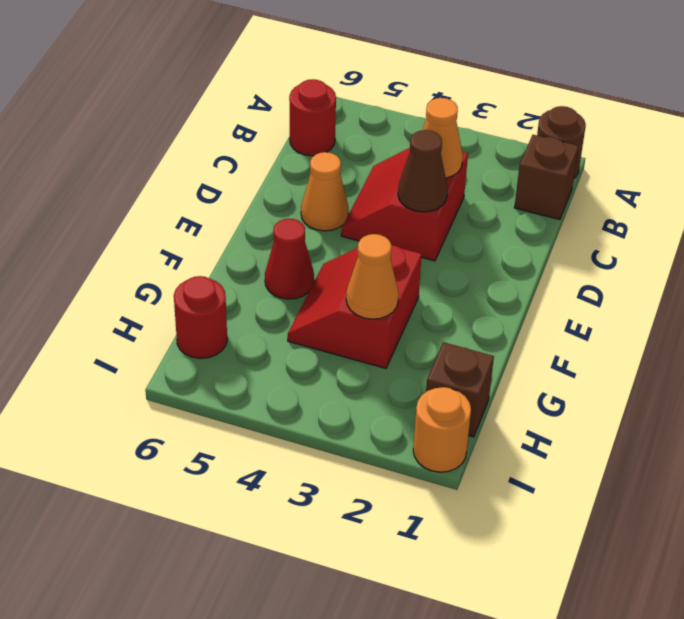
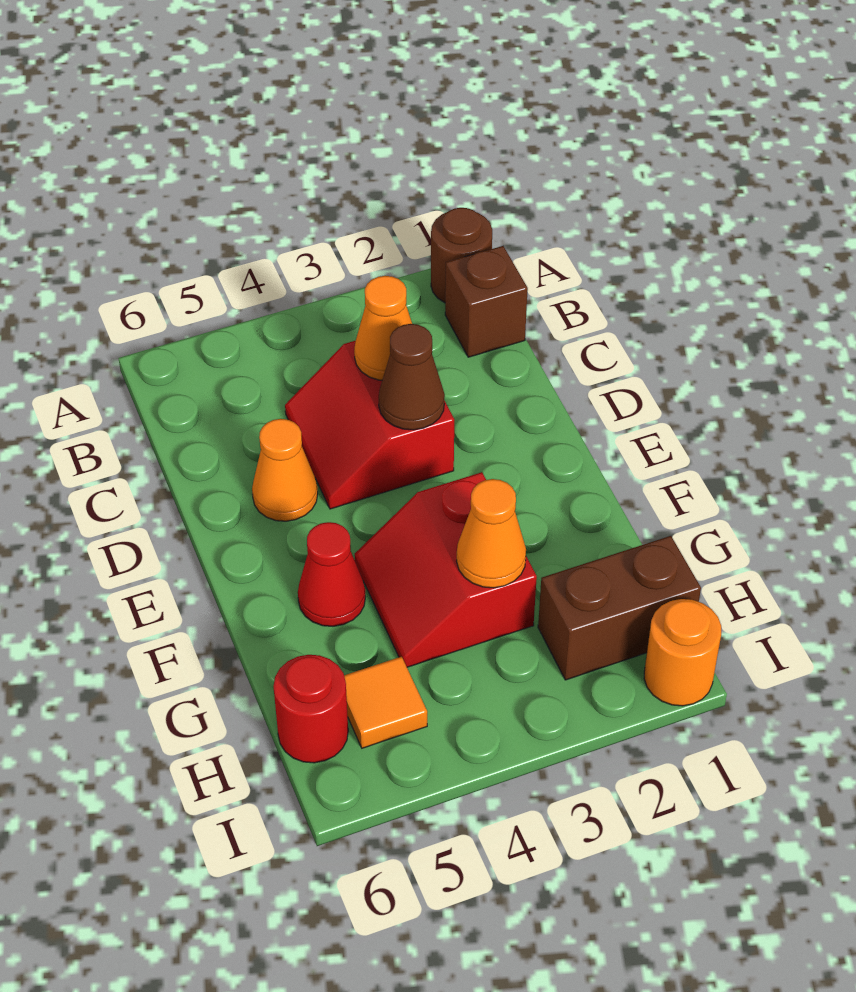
red 1x1 round brick [289,79,336,156] -> none
brown 1x1 brick [426,342,494,437] -> brown 1x2 brick [538,536,701,680]
none -> orange 1x1 tile [344,657,427,748]

